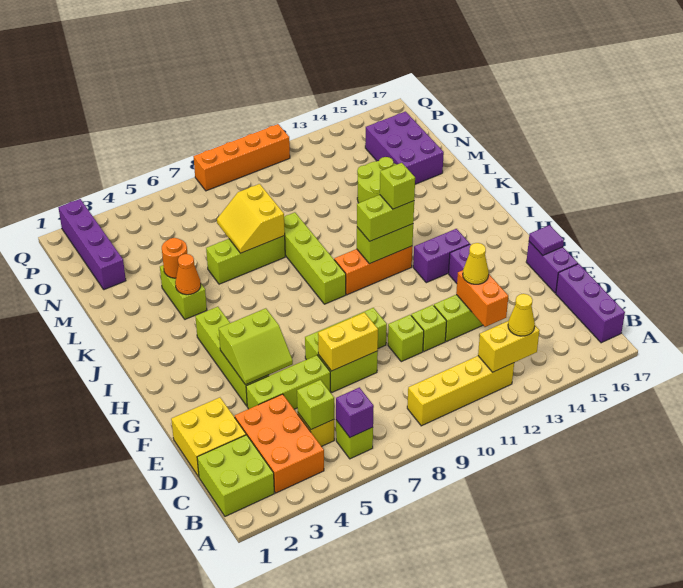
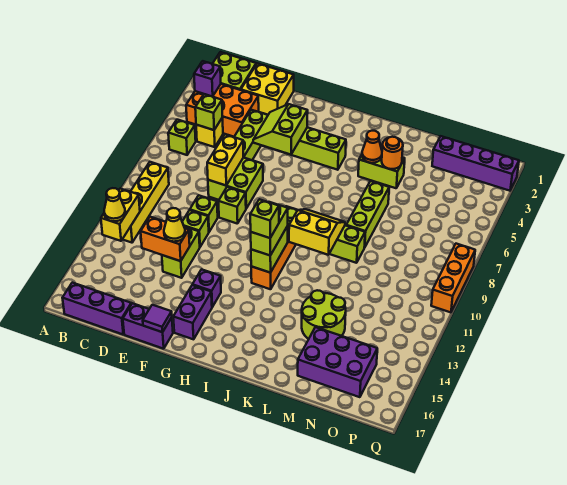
purple 1x1 brick [336,387,374,437] -> purple 1x1 brick moved to [194,61,221,97]
purple 1x2 brick [413,229,470,283] -> purple 1x2 brick moved to [173,285,212,339]
yellow 2x2 slope [217,184,285,253] -> yellow 2x2 slope moved to [289,209,345,255]
orange 1x4 brick [193,124,290,191] -> orange 1x3 brick [431,244,475,312]

